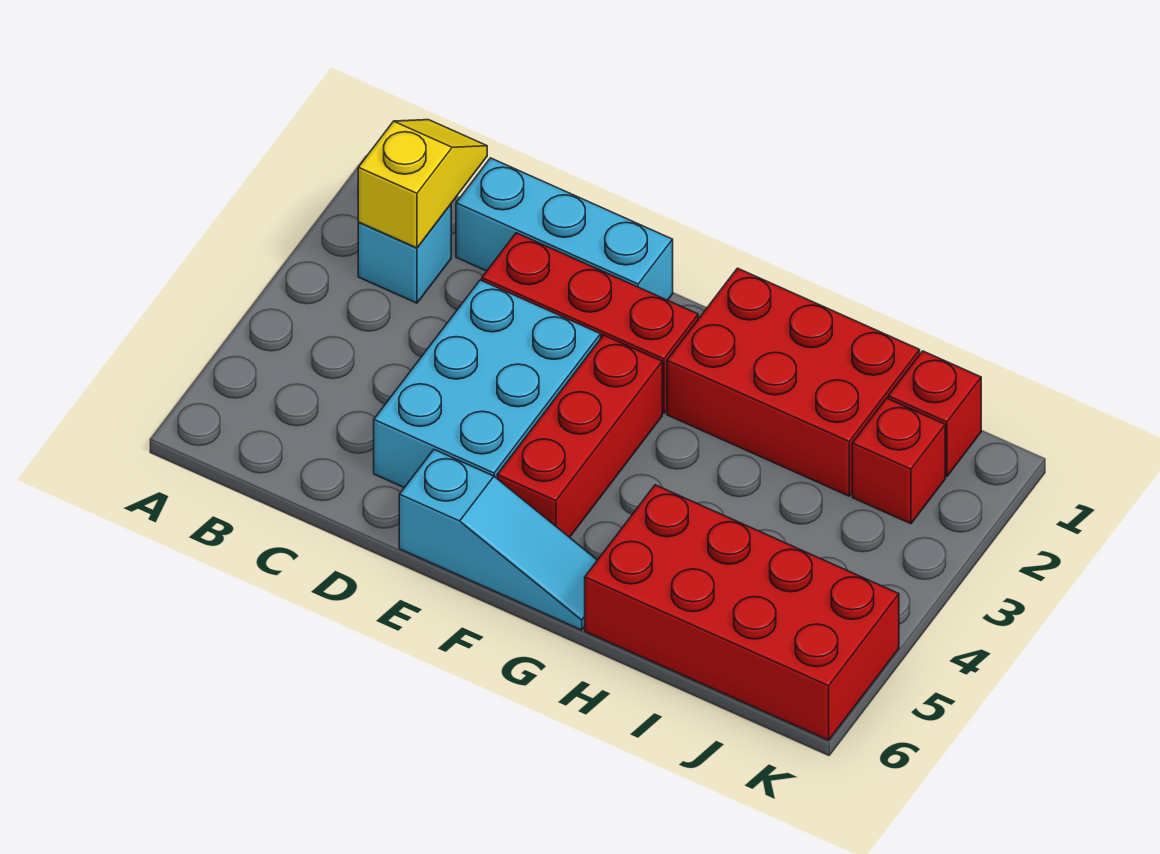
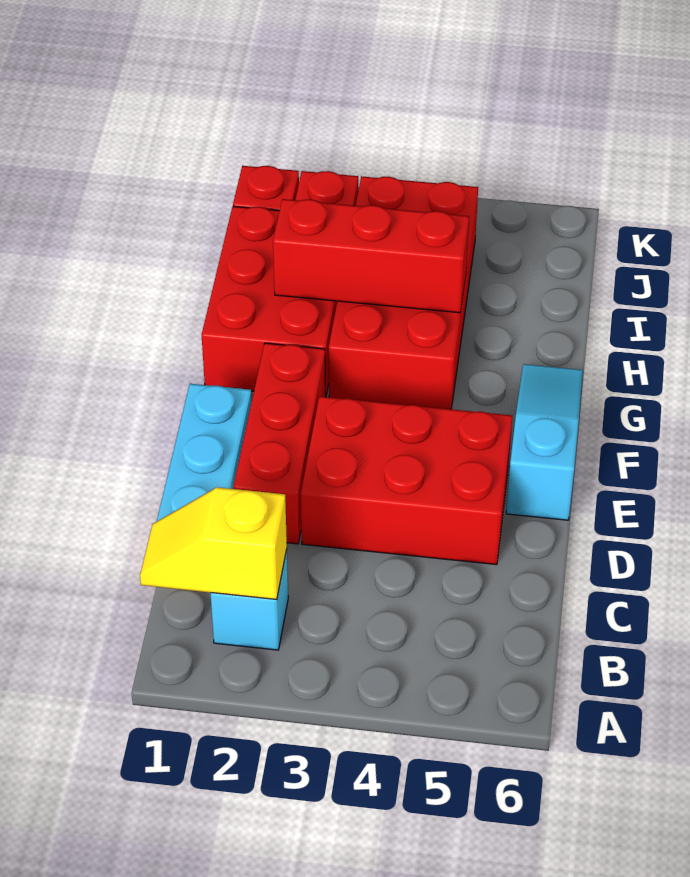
cyan 2x3 brick [374,280,601,488] -> red 2x3 brick [301,396,512,565]
red 1x3 brick [497,335,662,537] -> red 1x3 brick moved to [273,199,469,313]
red 2x4 brick [585,485,899,740] -> red 2x4 brick moved to [329,176,478,409]

